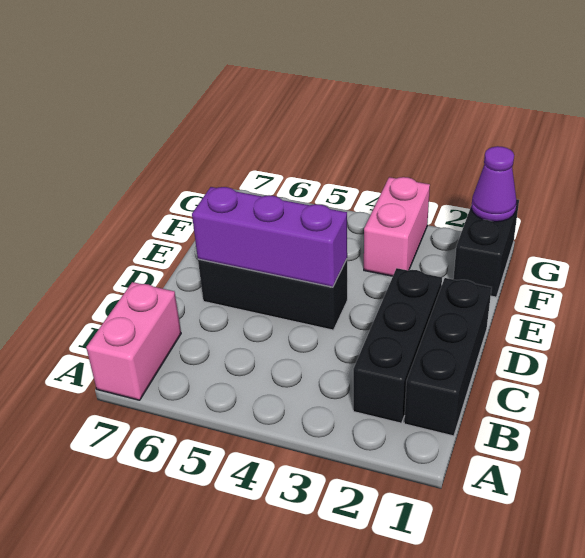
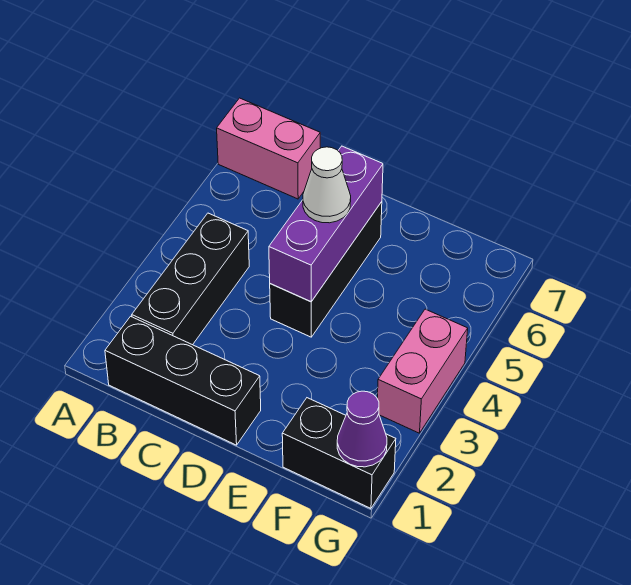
black 1x3 brick [353,268,442,423] -> black 1x3 brick turned to [132,213,249,345]
none -> white 1x1 cone [303,147,351,223]
pink 1x2 brick [364,177,430,276] -> pink 1x2 brick turned to [377,309,468,433]

